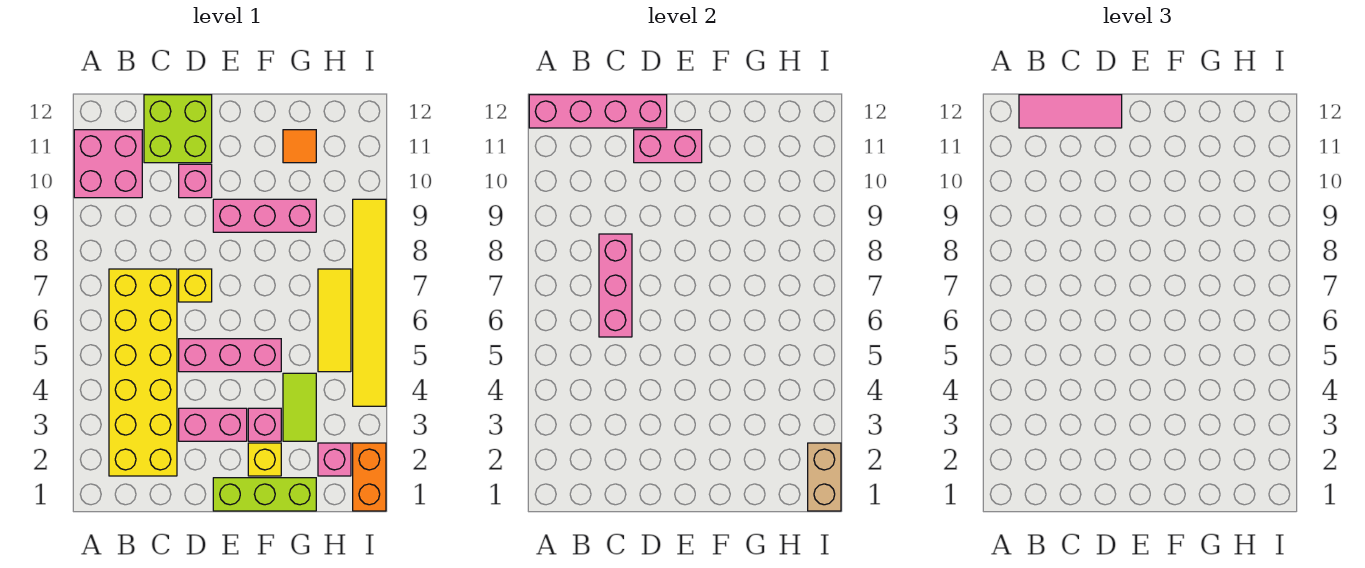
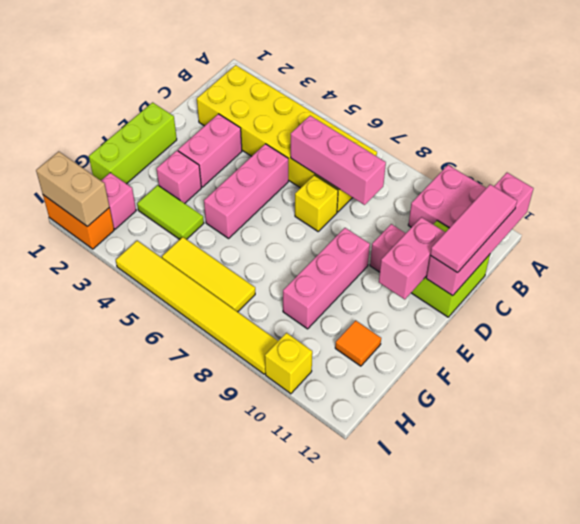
yellow 1x1 brick [248,443,281,476] -> yellow 1x1 brick moved to [265,333,312,394]

